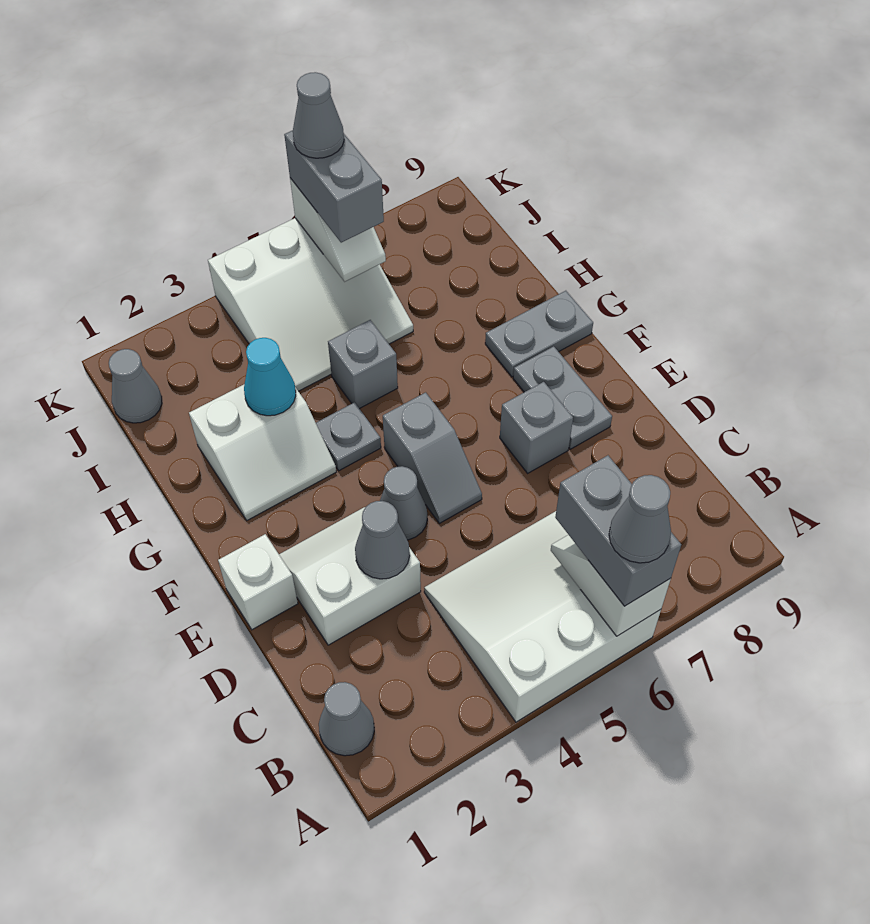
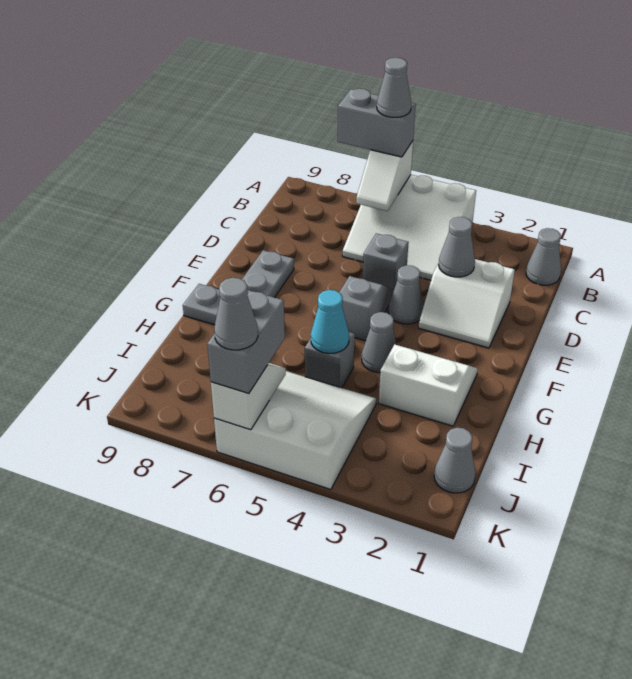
grey 1x2 brick [555,455,681,606] -> grey 1x2 brick turned to [338,89,416,157]
white 1x1 brick [218,534,298,630] -> none
grey 1x1 brick [500,382,573,473] -> grey 1x1 brick moved to [363,233,409,290]
grey 1x1 plate [316,402,381,471] -> grey 1x1 cone [362,312,396,373]
cyan 1x1 cone [244,338,296,416] -> cyan 1x1 cone moved to [311,290,349,354]

